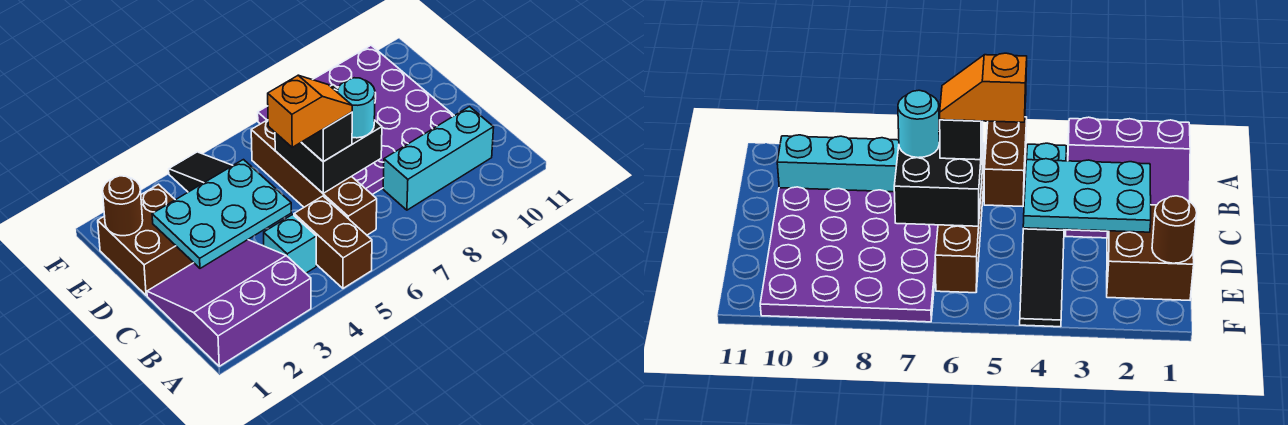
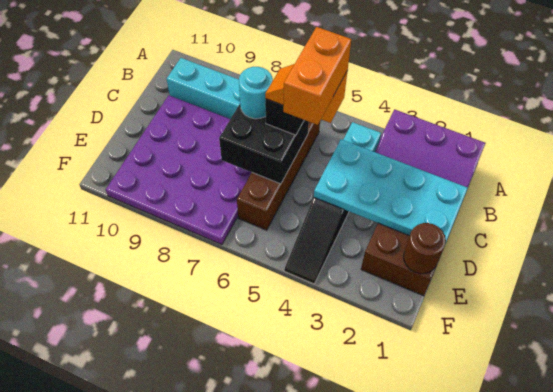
brown 1x2 brick [294,196,372,288] -> none
cyan 2x3 plate [152,160,291,268] -> cyan 2x4 plate [314,139,468,241]
none -> orange 1x2 brick [283,27,351,125]

